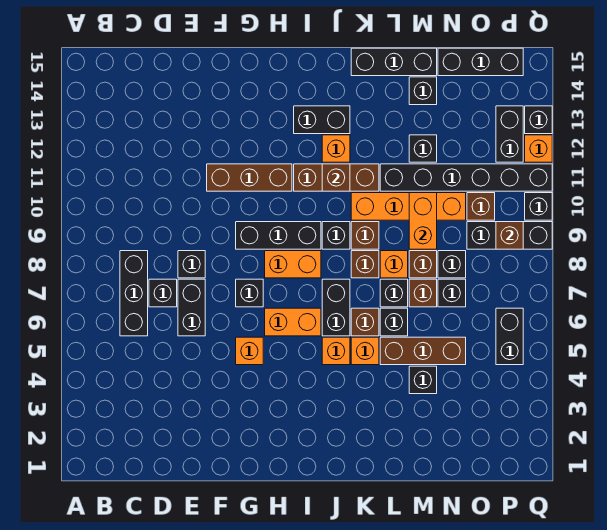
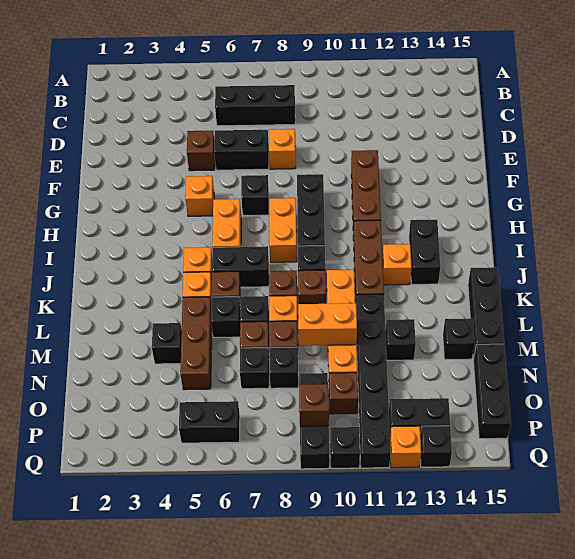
black 1x1 brick [149,279,177,307] -> none
black 1x1 brick [178,251,205,278] -> orange 1x1 brick [269,129,296,169]
brown 1x1 brick [322,164,350,191] -> brown 1x1 brick moved to [187,131,215,171]

